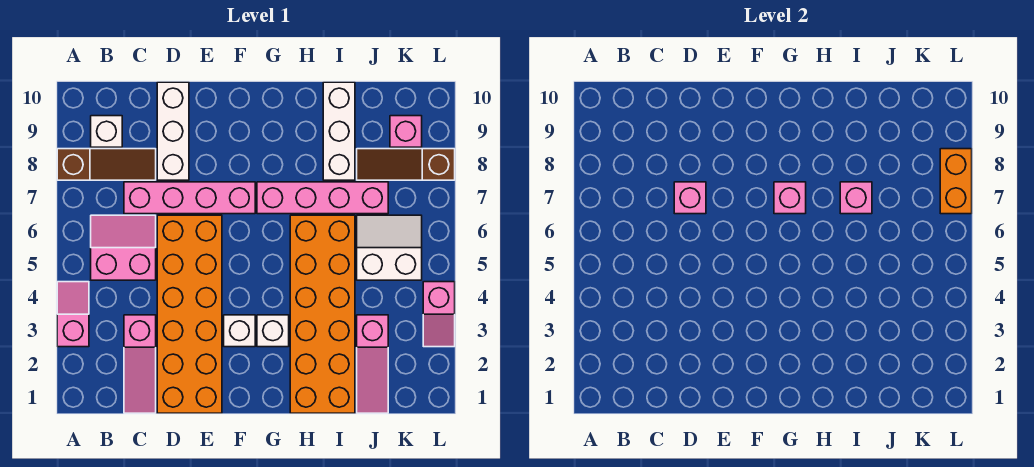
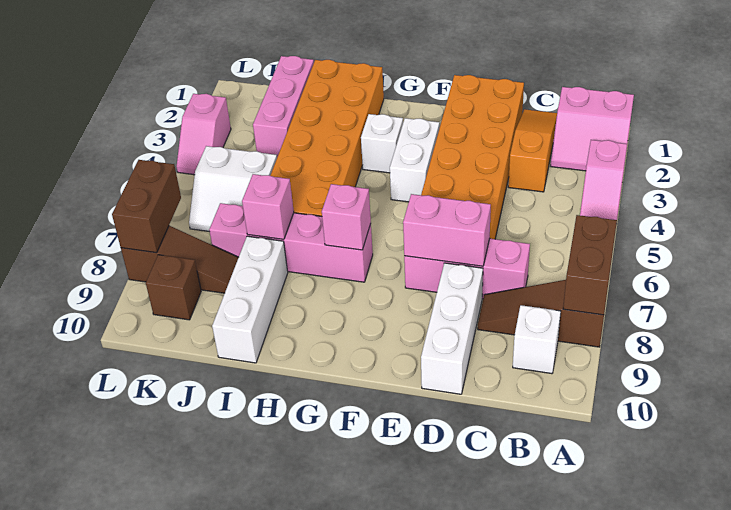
none -> brown 1x2 brick [563,215,617,315]
pink 2x2 slope [91,215,156,280] -> pink 2x2 slope moved to [551,87,634,171]
pink 1x3 slope [124,315,156,413] -> orange 1x3 slope [508,109,557,192]
pink 1x4 brick [124,182,255,214] -> pink 1x3 brick [404,239,530,299]
pink 1x1 brick [674,182,706,214] -> pink 1x2 brick [403,194,491,266]
white 1x1 brick [224,315,255,347] -> white 1x2 brick [390,118,439,202]
pink 1x3 slope [357,315,388,413] -> pink 1x3 brick [253,56,314,157]
pink 1x1 brick [390,116,422,147] -> brown 1x1 brick [146,255,201,320]
pink 1x2 slope [423,282,455,347] -> pink 1x2 slope turned to [177,94,231,175]
orange 1x2 brick [940,149,972,214] -> brown 1x2 brick [112,160,181,253]

